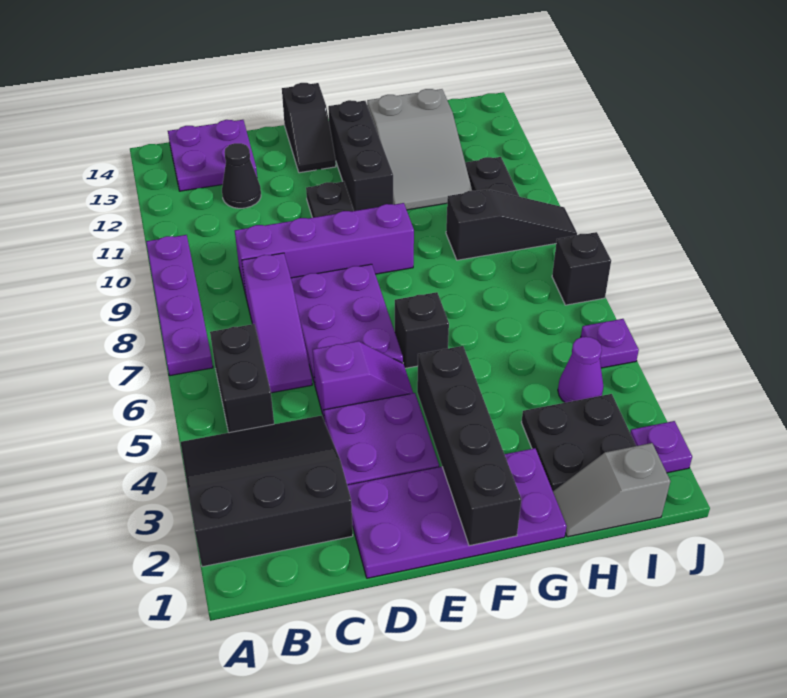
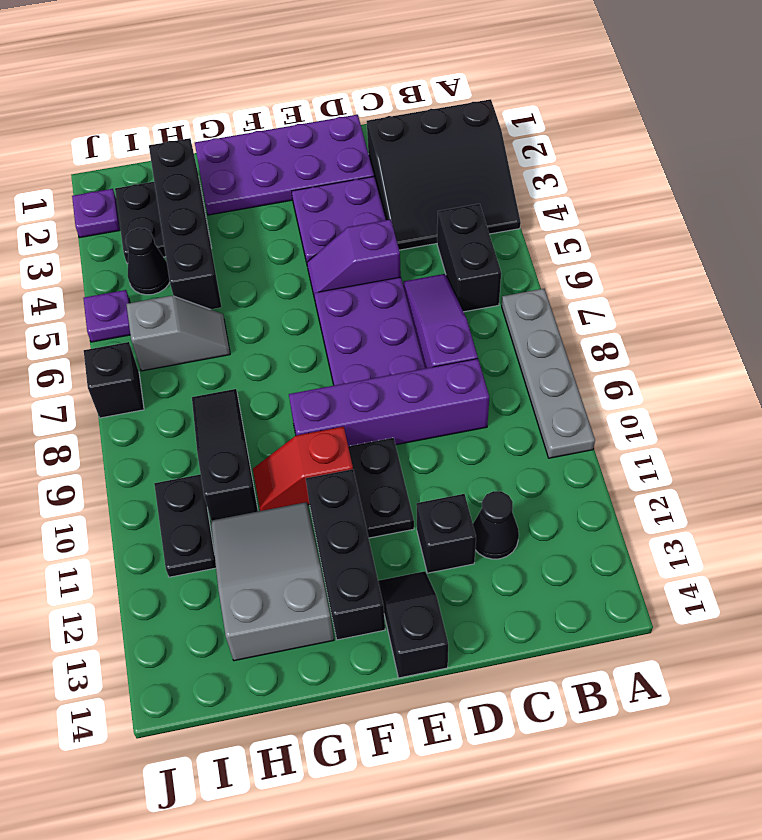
purple 1x4 plate [146,235,213,376] -> grey 1x4 plate [502,289,595,458]
purple 2x2 plate [168,120,257,191] -> none
black 1x4 brick [417,346,521,546] -> black 1x4 brick moved to [149,138,221,309]
black 1x1 brick [395,292,449,368] -> black 1x1 brick moved to [416,494,476,573]
none -> red 1x2 slope [253,427,353,511]
grey 1x2 slope [553,443,671,537] -> grey 1x2 slope moved to [126,296,230,371]
black 1x3 slope [446,189,577,260] -> black 1x3 slope turned to [192,389,258,520]
purple 1x1 cone [558,337,604,403] -> black 1x1 cone [125,228,170,295]

